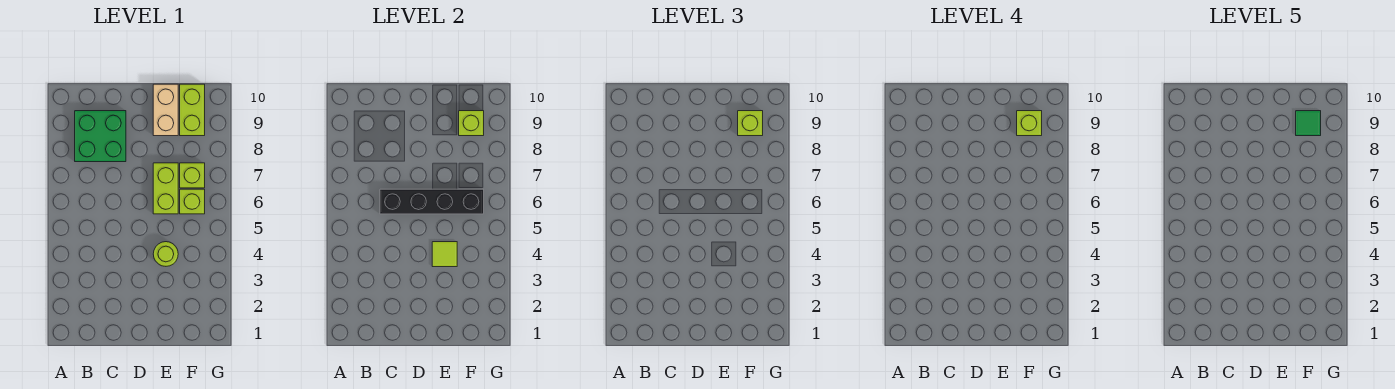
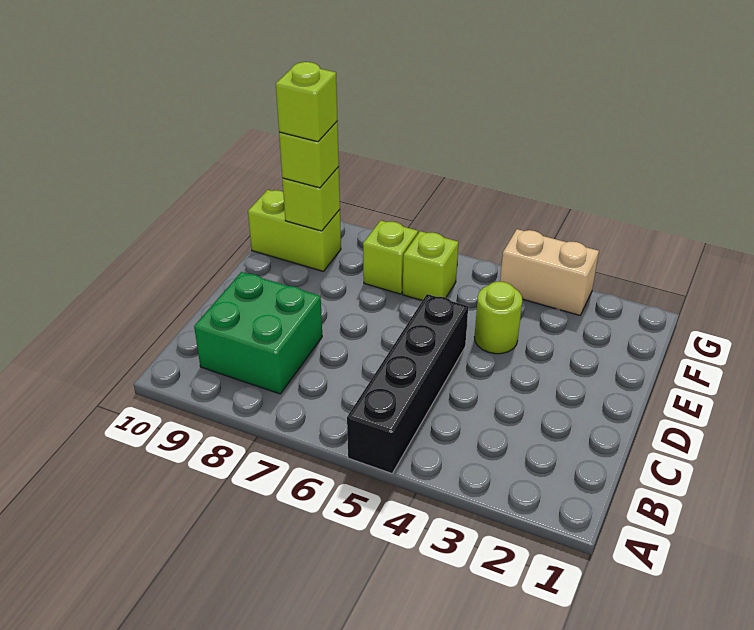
black 1x4 brick [380,189,484,214] -> black 1x4 brick moved to [347,294,468,474]
lime 1x1 tile [432,242,457,267] -> none
lime 1x2 brick [153,163,178,214] -> none
tan 1x2 brick [153,84,178,136] -> tan 1x2 brick moved to [500,229,599,315]
green 1x1 tile [1296,111,1321,136] -> none

